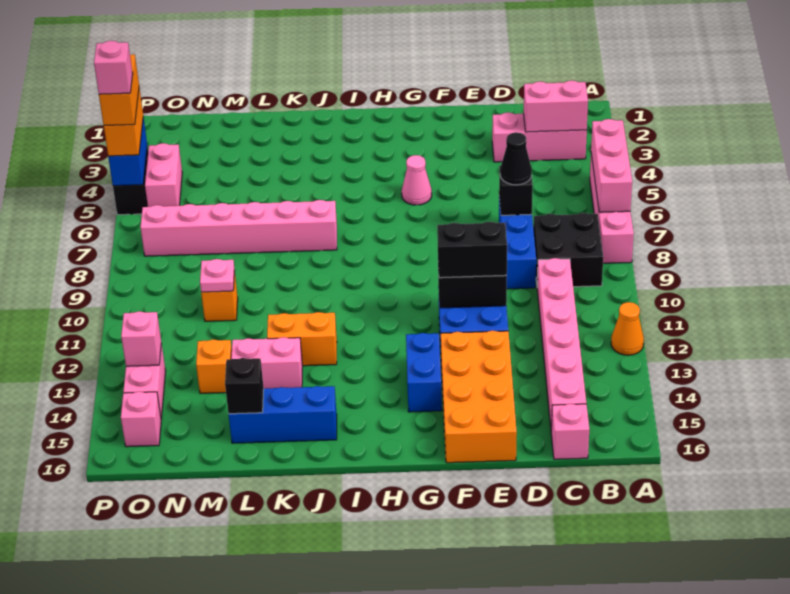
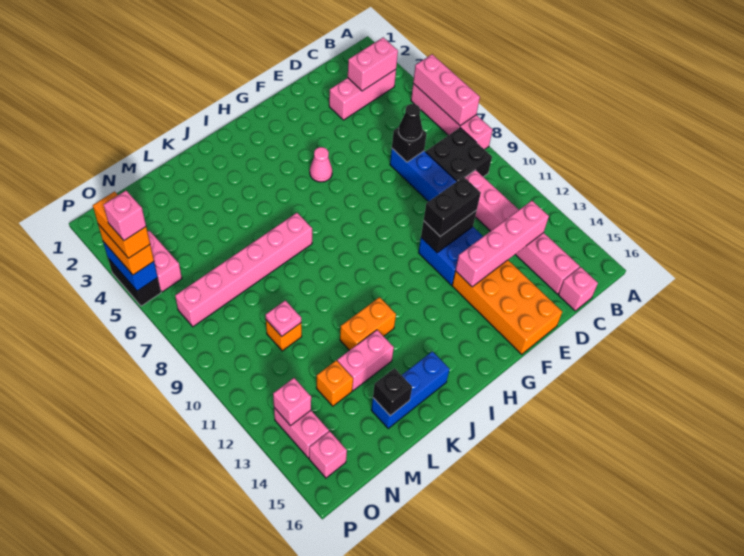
orange 1x1 cone [611,302,644,355] -> none
none -> pink 1x4 brick [455,201,549,287]
blue 1x2 brick [406,333,442,412] -> none

